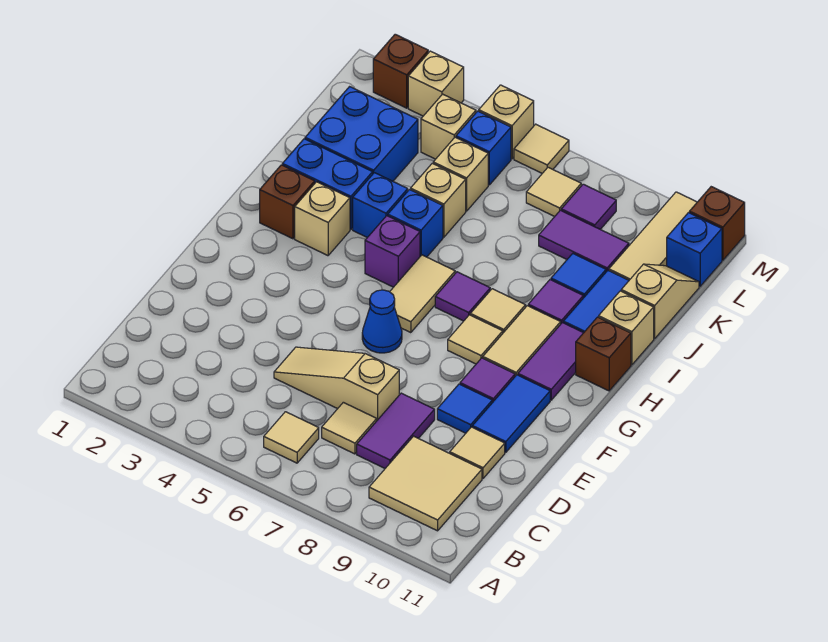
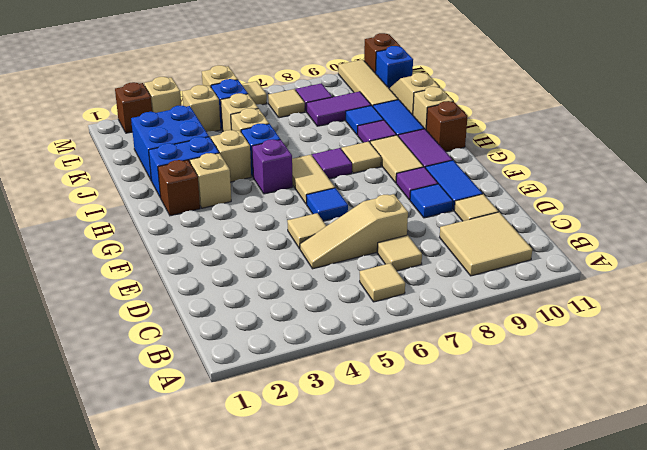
purple 1x2 tile [357,393,435,468] -> none
blue 1x1 cone [362,290,402,353] -> blue 1x1 tile [306,188,348,221]
tan 1x1 tile [448,315,503,364] -> tan 1x1 tile moved to [287,213,326,249]
blue 1x1 brick [353,173,408,238] -> tan 1x1 brick [211,130,251,182]

